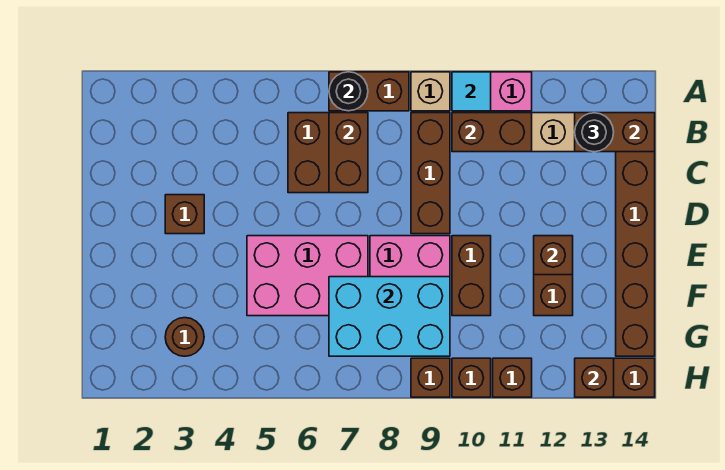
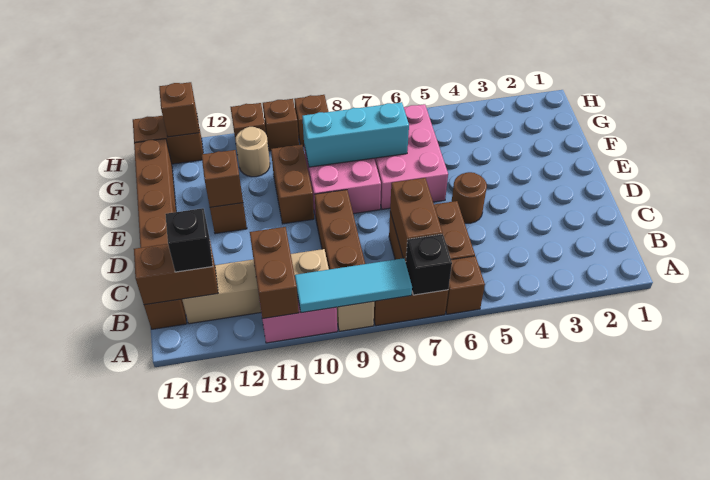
black 1x1 round brick [329,72,368,111] -> black 1x1 brick [406,234,452,295]
cyan 1x1 tile [452,72,491,111] -> cyan 1x3 tile [295,258,412,313]
brown 1x2 brick [452,113,532,152] -> brown 1x2 brick turned to [250,227,299,319]
black 1x1 round brick [575,113,614,152] -> black 1x1 brick [165,208,213,272]
brown 1x1 brick [165,195,204,234] -> brown 1x1 brick moved to [446,256,485,314]
pink 2x3 brick [247,236,368,316] -> pink 2x3 brick turned to [374,104,448,209]
cyan 2x3 brick [329,277,450,356] -> cyan 1x3 brick [302,102,409,167]
brown 1x1 round brick [165,318,204,356] -> brown 1x1 round brick moved to [452,172,487,223]
none -> tan 1x1 round brick [236,127,270,177]

